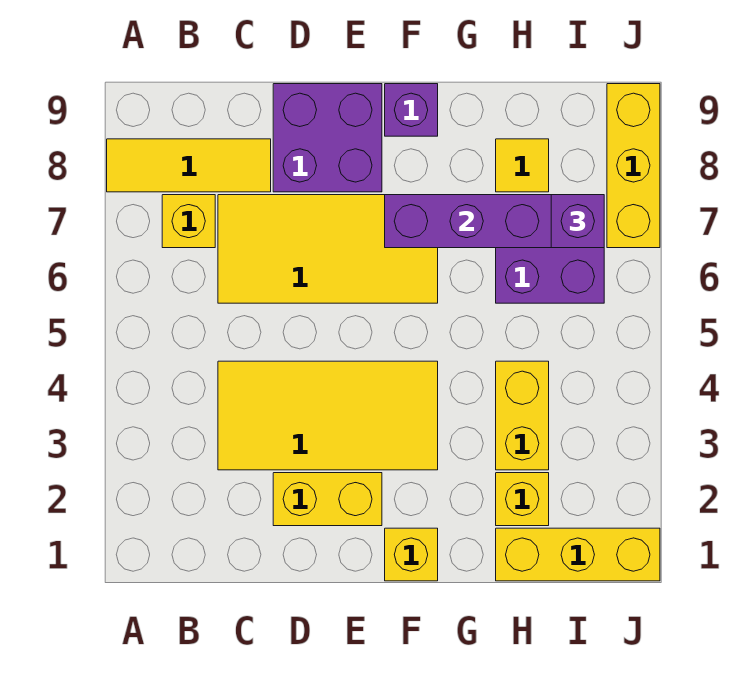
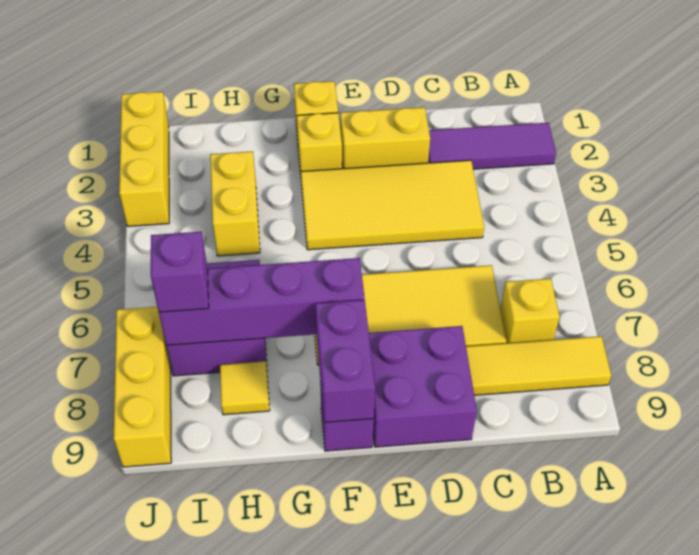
none -> purple 1x3 tile [428,123,556,169]
none -> purple 1x2 brick [316,300,375,422]
yellow 1x3 brick [496,528,660,581] -> yellow 1x3 brick turned to [119,92,169,226]
yellow 1x1 brick [496,473,549,526] -> yellow 1x1 brick moved to [297,113,342,174]

